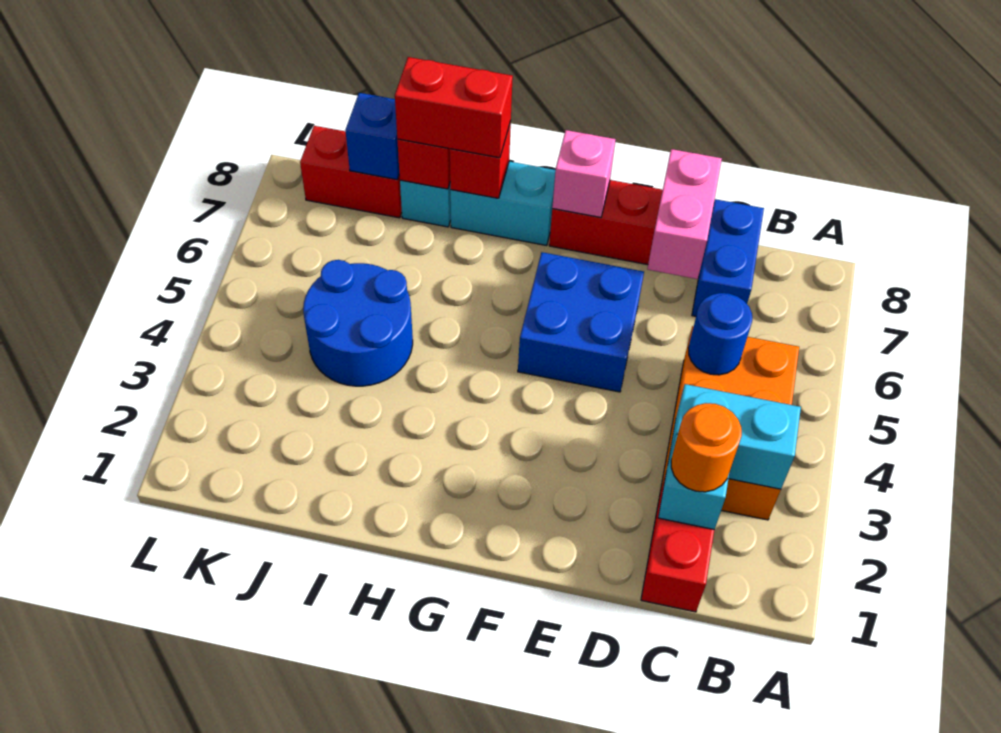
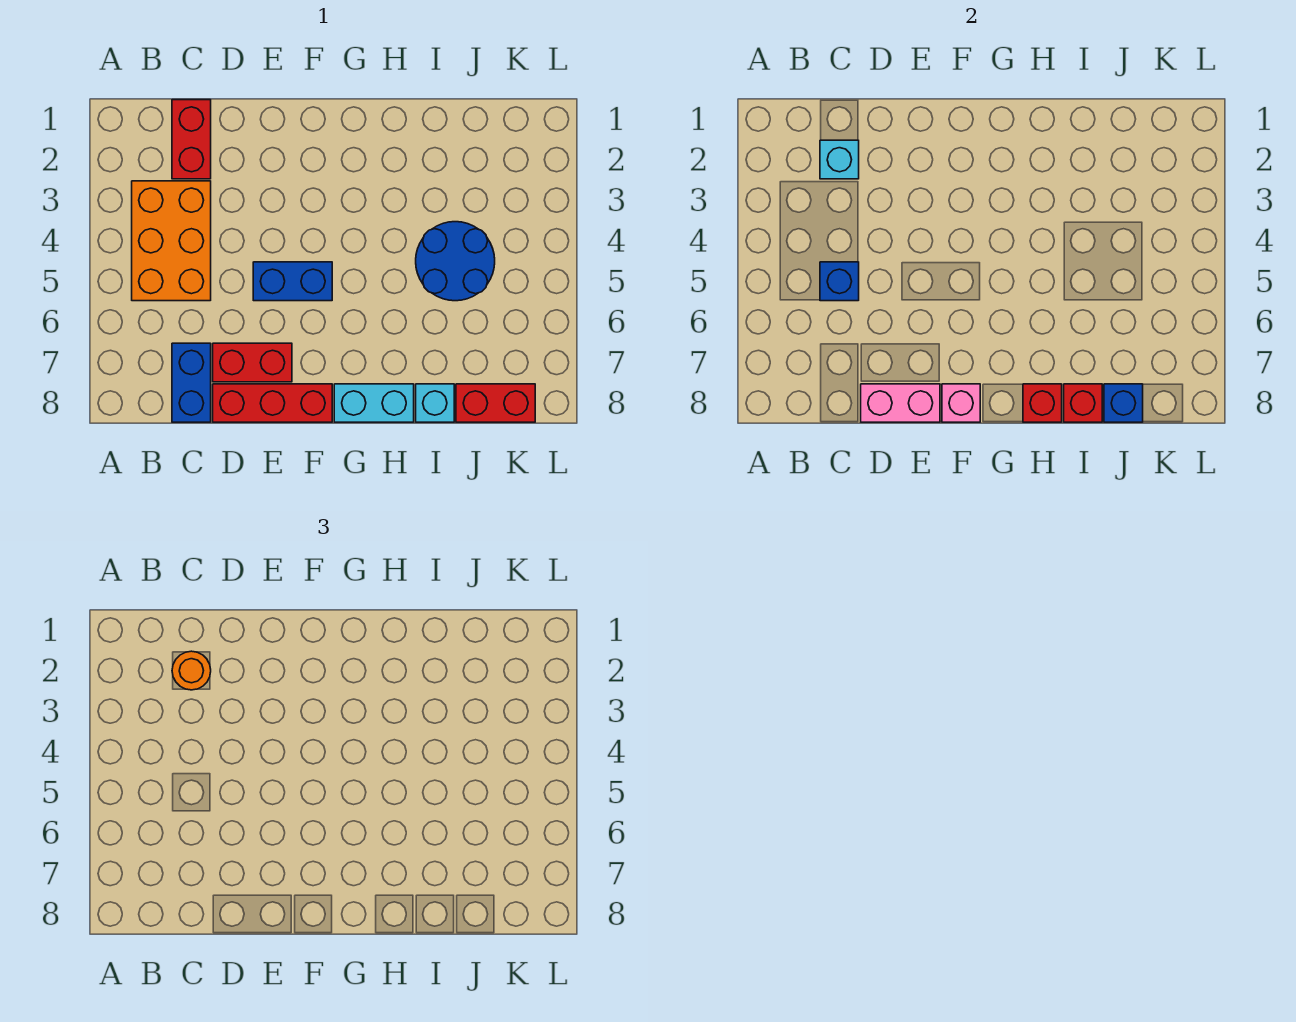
cyan 1x2 brick [668,384,801,489] -> none
blue 1x1 round brick [688,293,752,375] -> blue 1x1 brick [820,262,859,301]
pink 1x2 brick [647,149,722,279] -> pink 1x2 brick turned to [861,384,940,422]
blue 2x2 brick [518,252,644,392] -> blue 1x2 brick [253,262,332,301]
red 1x2 brick [395,57,513,158] -> red 1x2 brick moved to [213,343,292,382]

